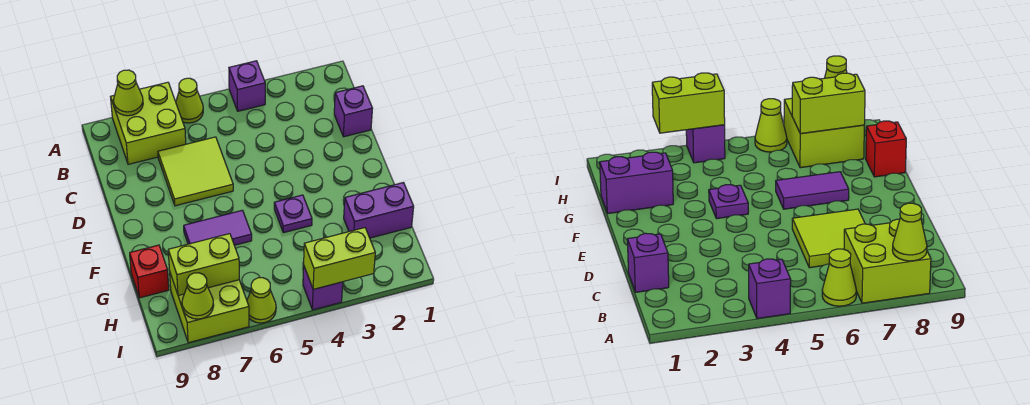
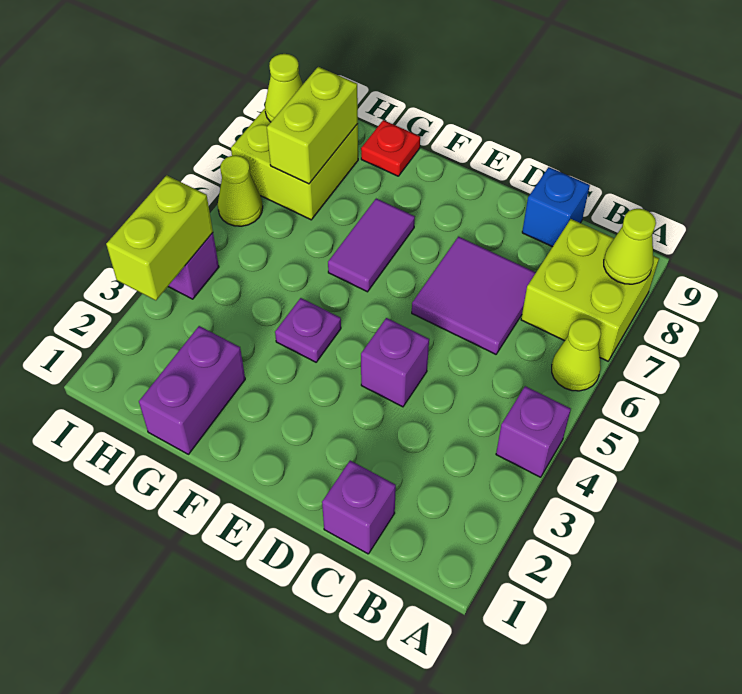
lime 2x2 tile [158,137,233,206] -> purple 2x2 tile [412,237,536,354]
none -> blue 1x1 brick [522,167,590,247]
none -> purple 1x1 brick [361,318,429,407]
red 1x1 brick [130,245,169,298] -> red 1x1 plate [361,120,420,176]

